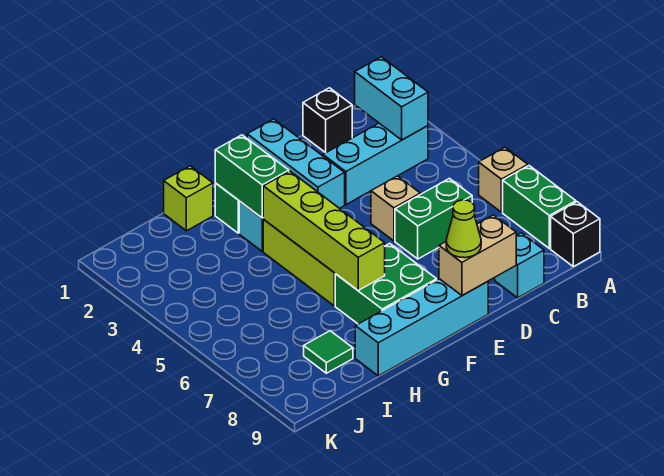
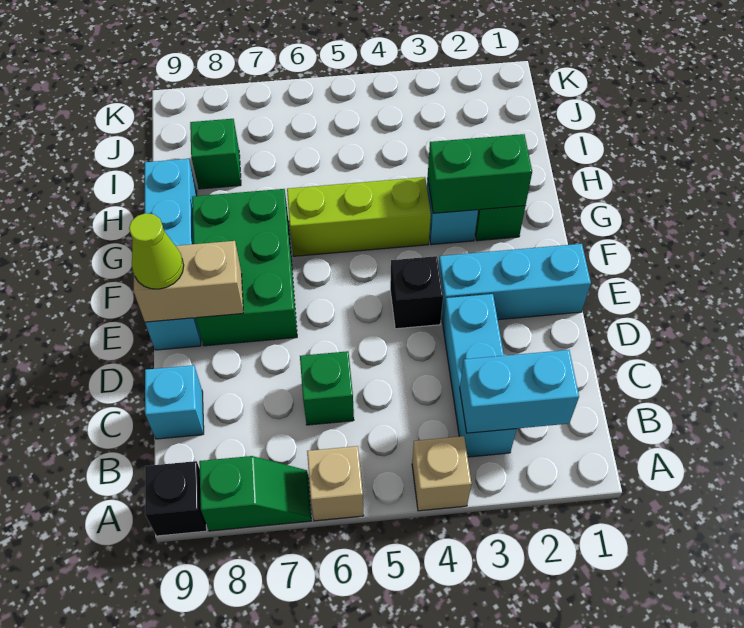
green 1x2 brick [503,166,576,248] -> green 1x2 slope [199,456,311,531]
black 1x1 brick [303,88,352,153] -> black 1x1 brick moved to [390,256,443,329]
green 1x2 brick [395,178,472,259] -> green 1x1 brick [300,351,354,425]
tan 1x1 brick [371,176,420,241] -> tan 1x1 brick moved to [412,436,472,511]
tan 1x2 brick [439,215,516,296] -> tan 1x2 brick turned to [134,241,243,322]
green 2x2 brick [335,243,437,324] -> green 2x3 brick [192,189,297,346]
lime 1x4 brick [263,171,385,290] -> none
lime 1x1 brick [164,166,213,231] -> none
green 1x1 tile [304,331,353,373] -> green 1x1 brick [190,119,241,189]

